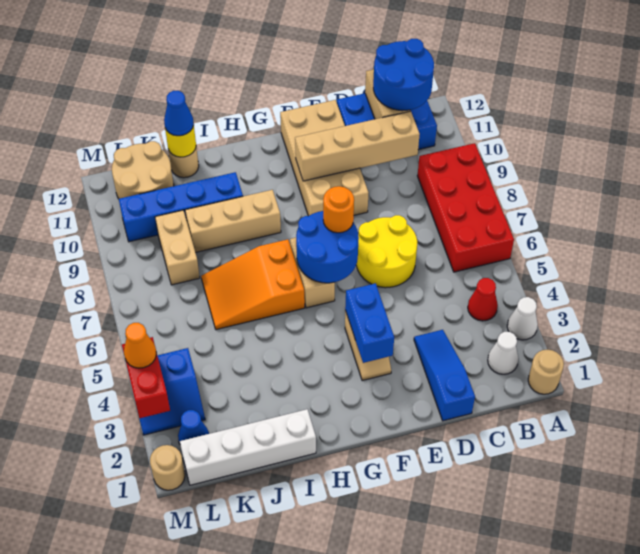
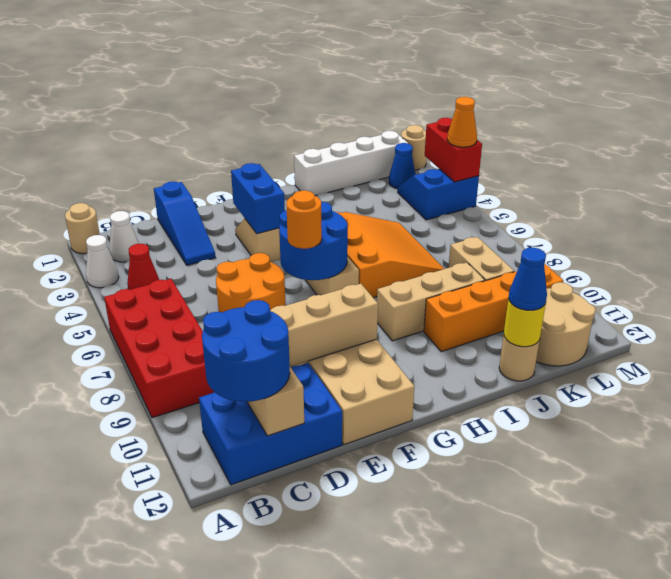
yellow 2x2 round brick [356,215,417,288] -> orange 2x2 round brick [216,253,286,312]
orange 2x3 slope [201,239,305,330] -> orange 3x3 slope [336,212,444,298]
blue 1x4 brick [119,172,243,242] -> orange 1x4 brick [424,264,564,352]

